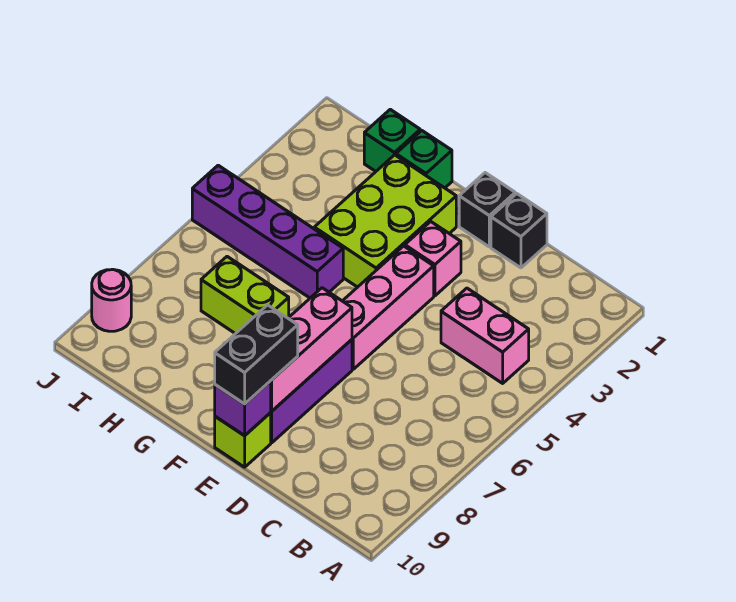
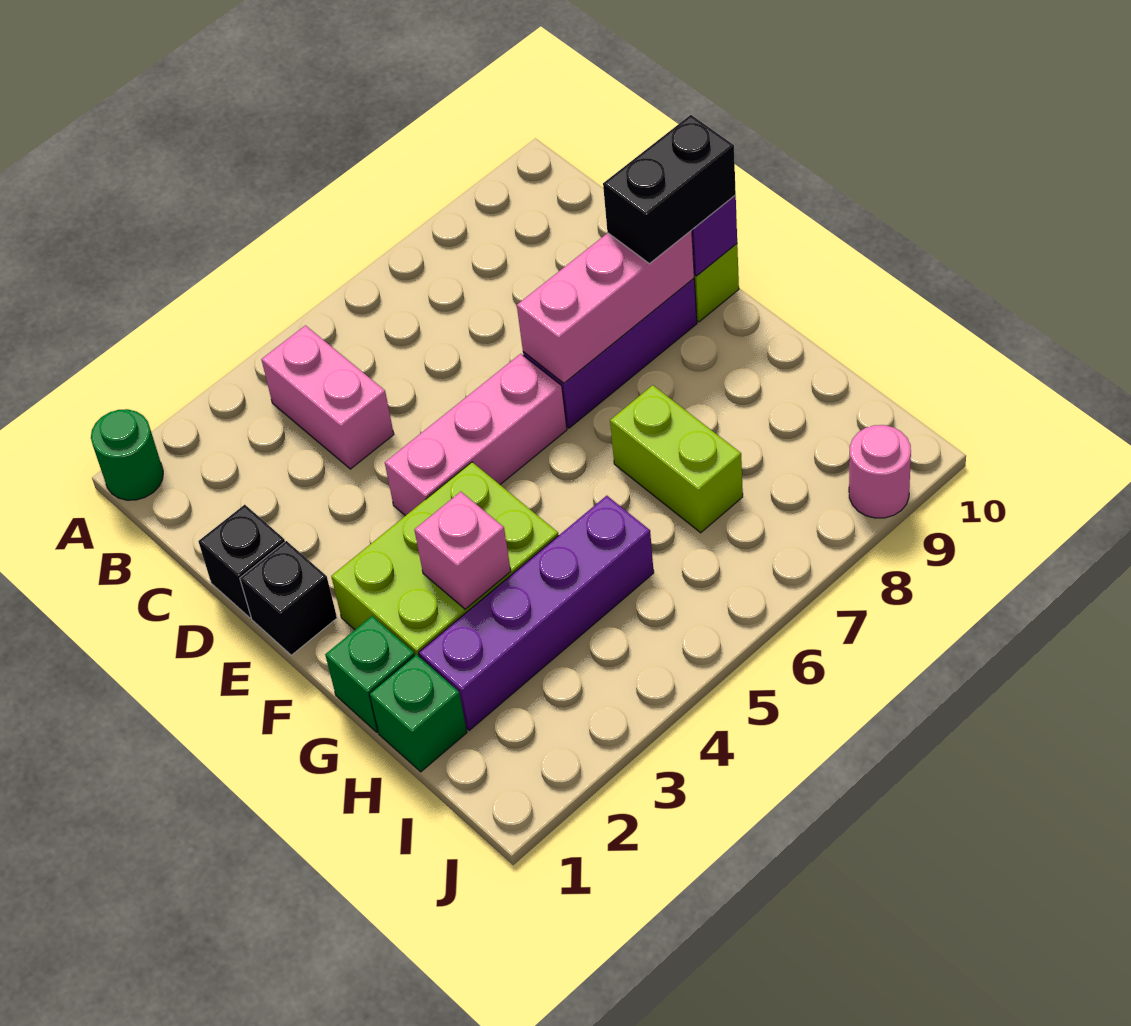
none -> green 1x1 round brick [91,409,163,500]
pink 1x1 brick [405,222,461,296] -> pink 1x1 brick moved to [414,492,511,609]
purple 1x4 brick [192,165,343,298] -> purple 1x4 brick turned to [419,496,654,730]

